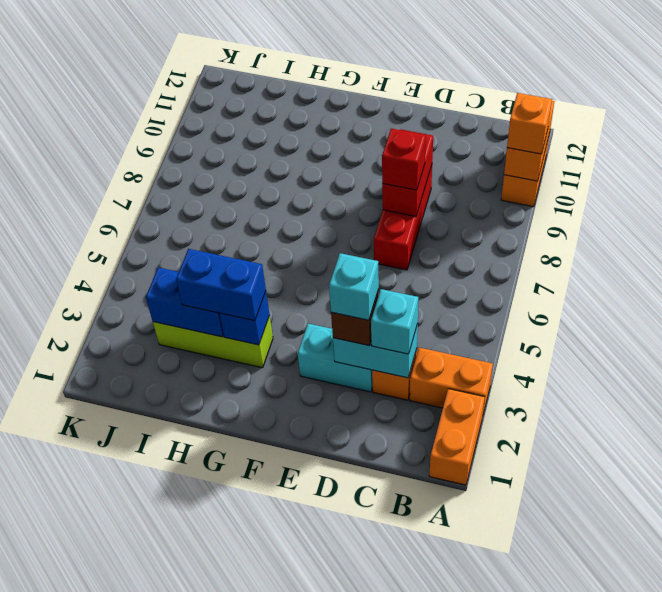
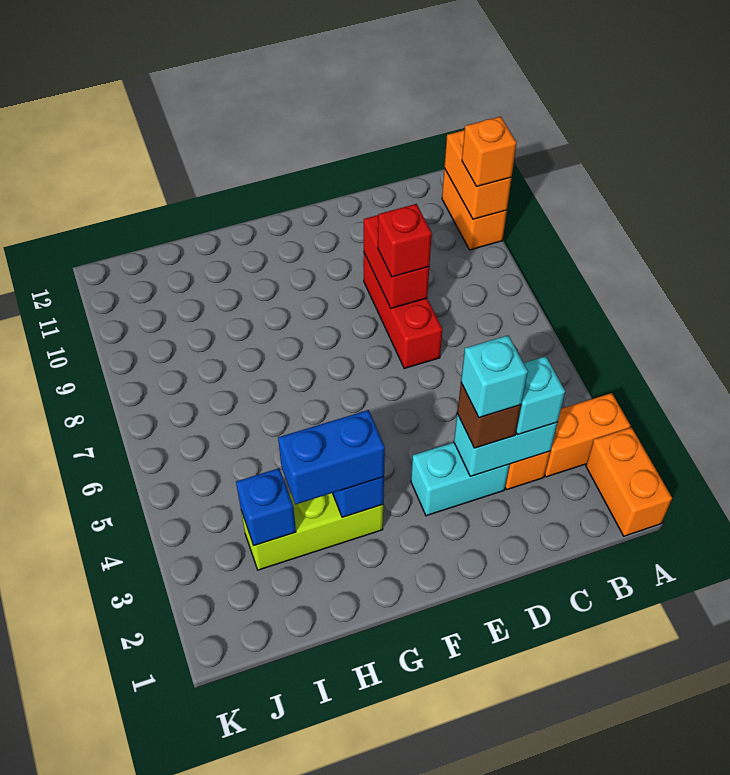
blue 1x2 brick [146,267,224,337] -> blue 1x1 brick [236,468,296,546]

